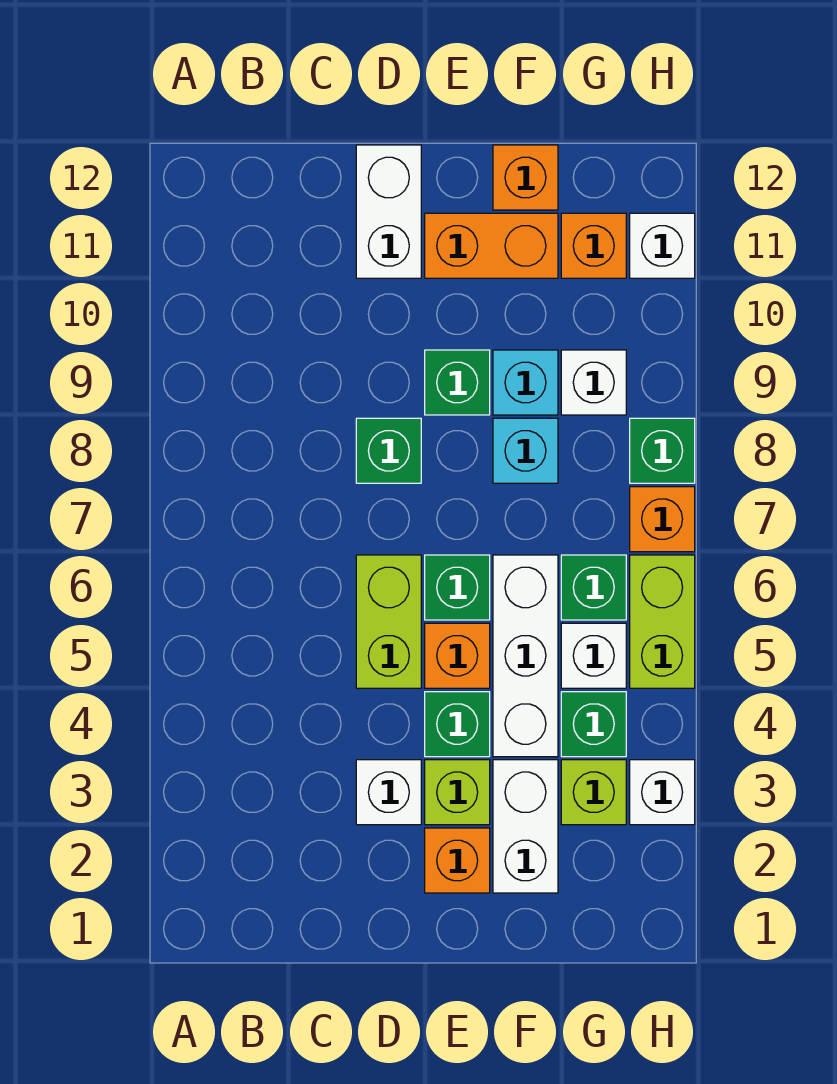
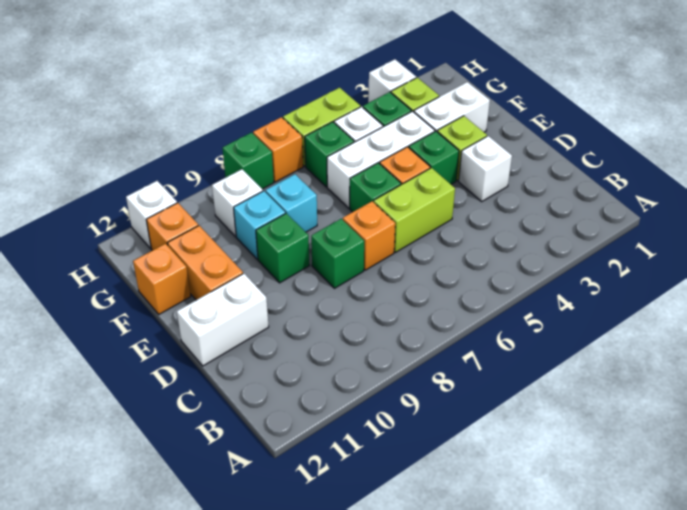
orange 1x1 brick [425,828,490,893] -> orange 1x1 brick moved to [343,201,395,270]

